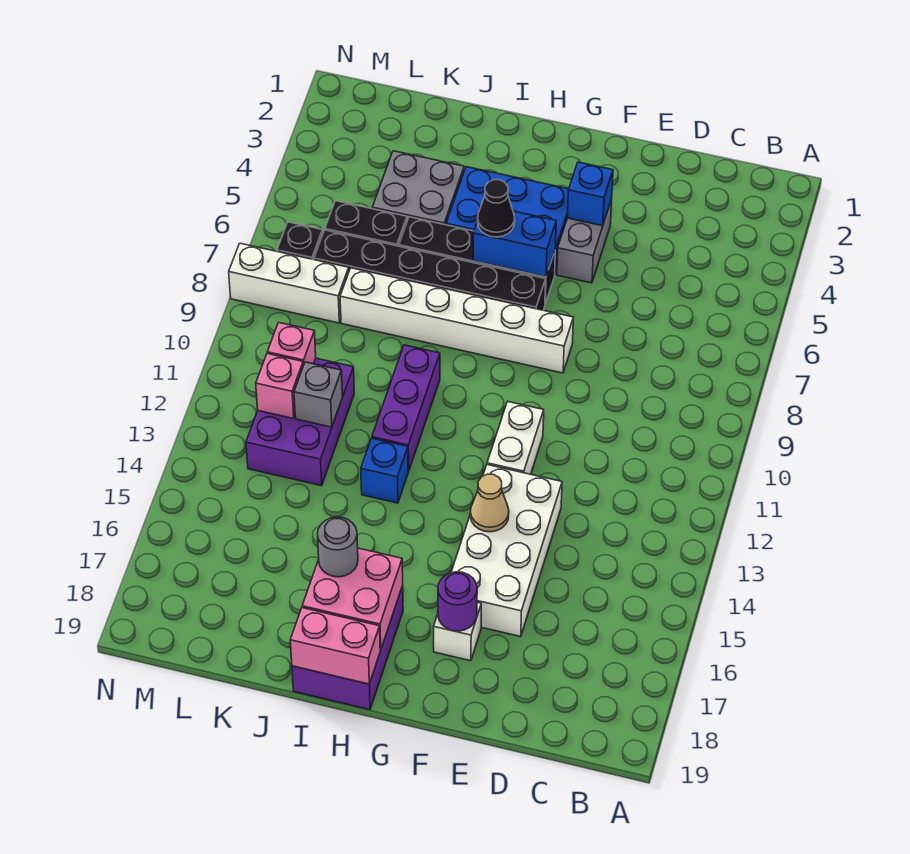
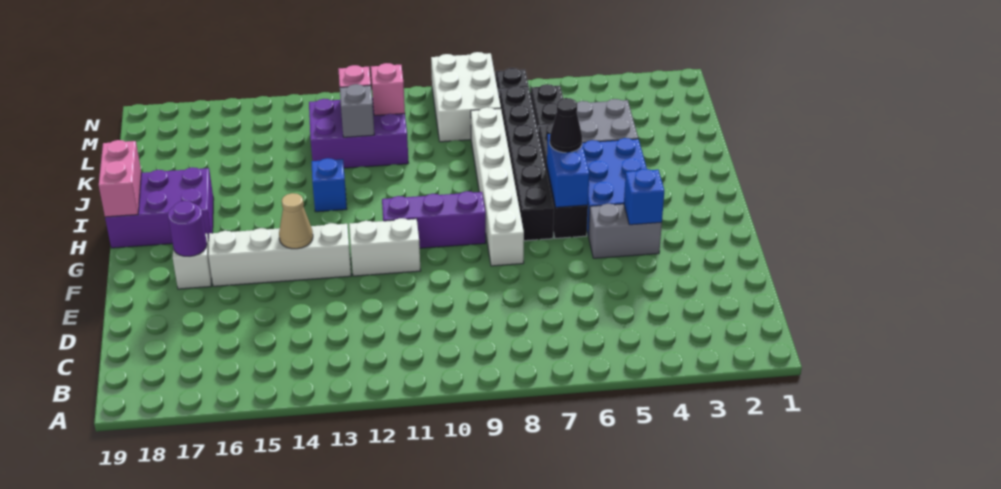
white 2x4 brick [451,465,562,637] -> white 1x4 brick [208,223,351,286]
pink 2x2 brick [302,548,403,650] -> none
purple 1x3 brick [372,345,440,471] -> purple 1x3 brick moved to [382,191,486,248]
grey 1x1 round brick [317,517,358,577] -> none
white 1x3 brick [229,243,349,323] -> white 2x3 brick [431,52,501,142]

